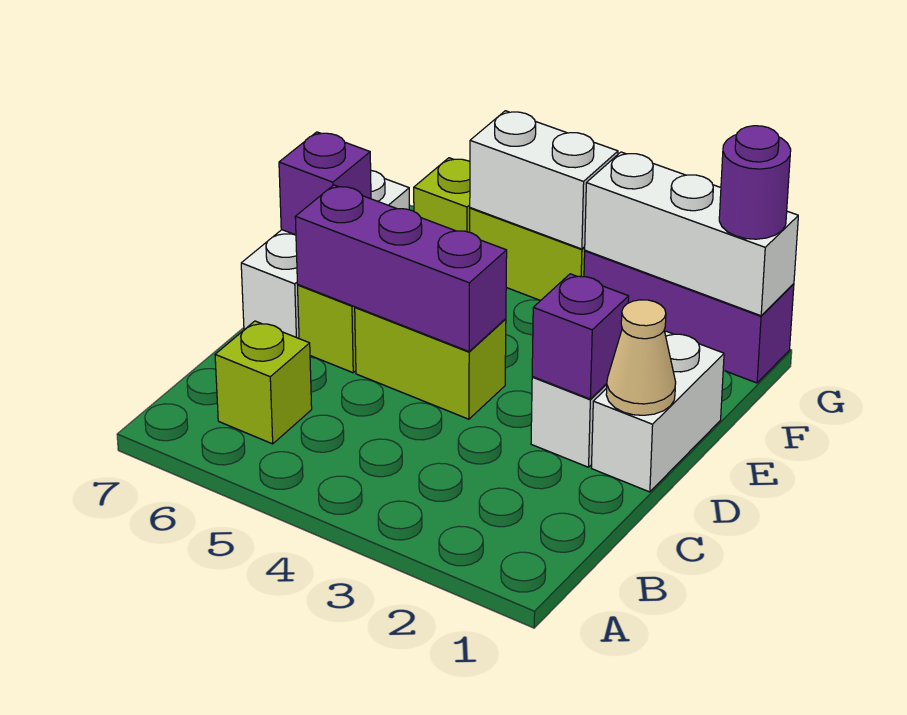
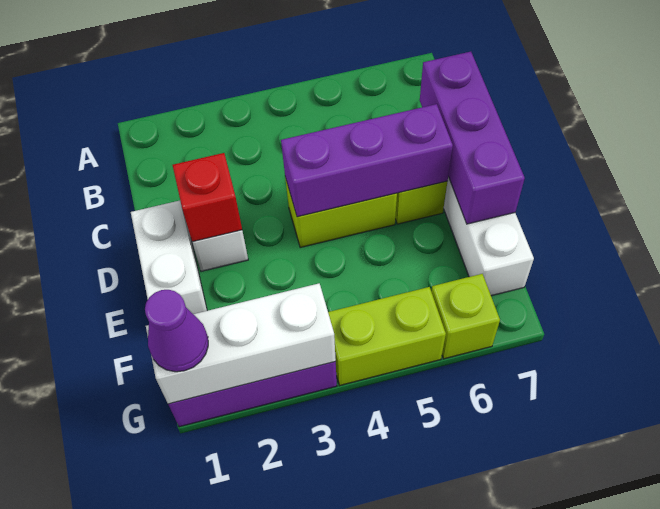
lime 1x1 brick [215,321,312,444] -> none
tan 1x1 cone [606,300,676,415] -> none
purple 1x1 brick [532,274,629,399] -> red 1x1 brick [173,153,242,242]
purple 1x1 brick [279,132,371,235] -> purple 1x3 brick [420,52,525,224]
purple 1x1 round brick [719,126,791,239] -> purple 1x1 cone [145,290,208,372]
white 1x2 brick [470,111,618,249] -> none

